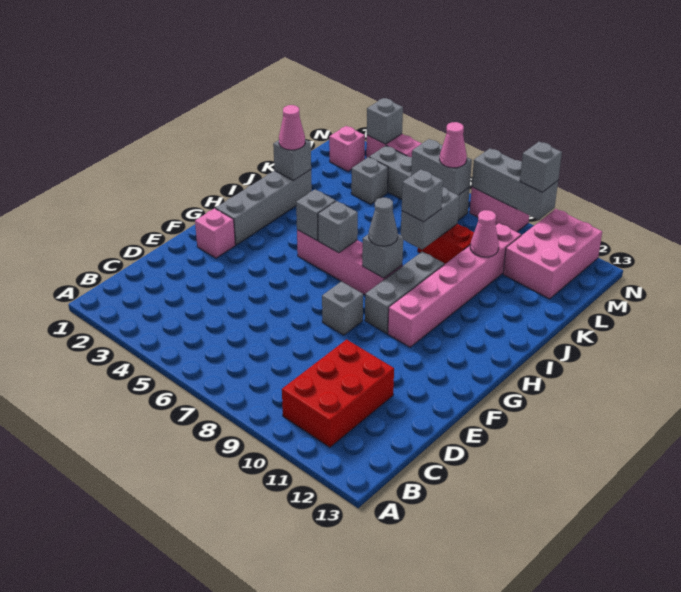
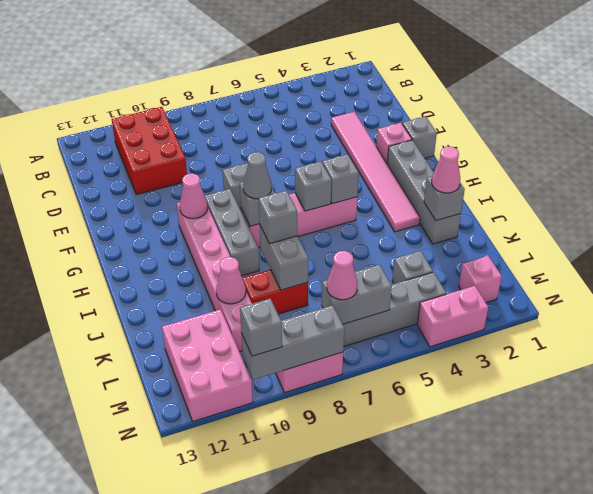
none -> pink 1x6 tile [331,112,420,232]
none -> pink 1x1 cone [180,173,208,219]
grey 1x1 brick [367,98,403,144] -> grey 1x1 brick moved to [402,116,437,158]

